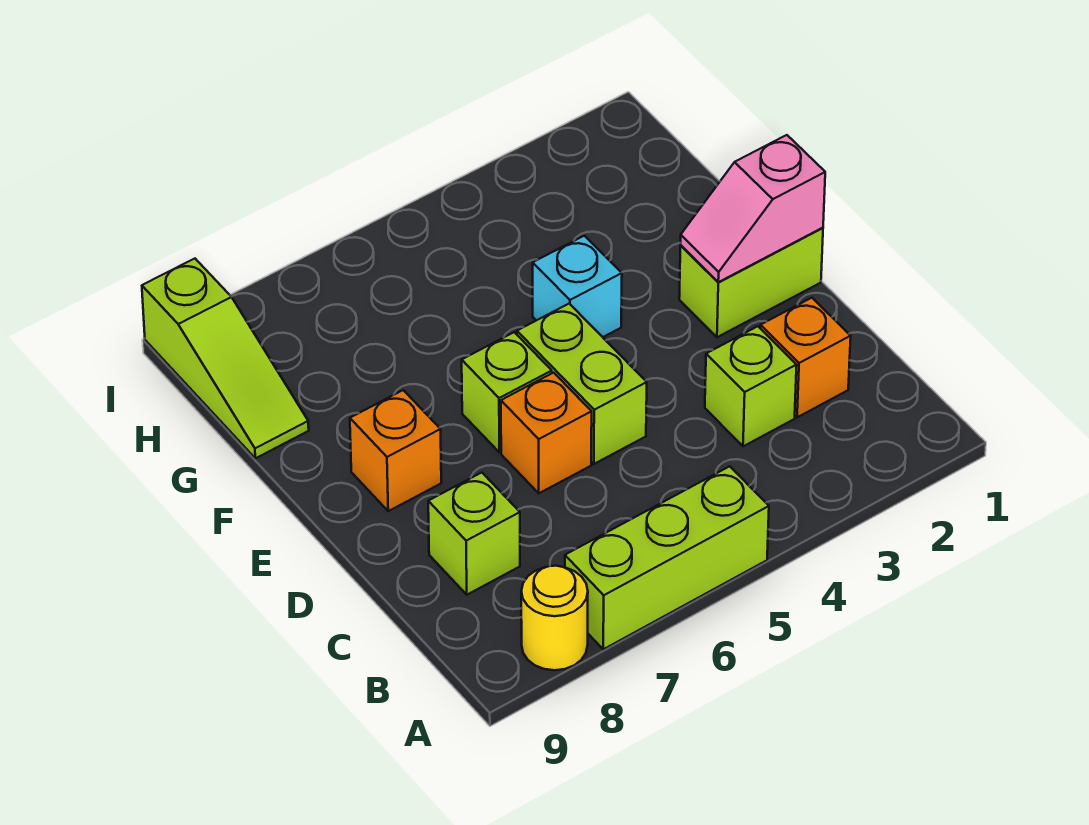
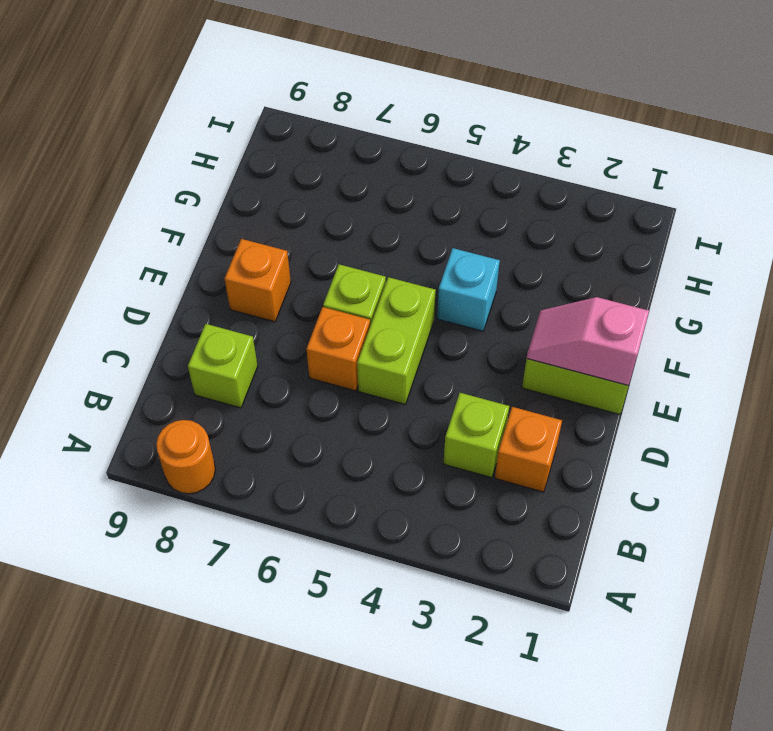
lime 1x3 brick [565,466,769,649] -> none
yellow 1x1 round brick [521,566,588,670] -> orange 1x1 round brick [156,420,215,494]
lime 1x3 slope [142,259,309,458] -> none

